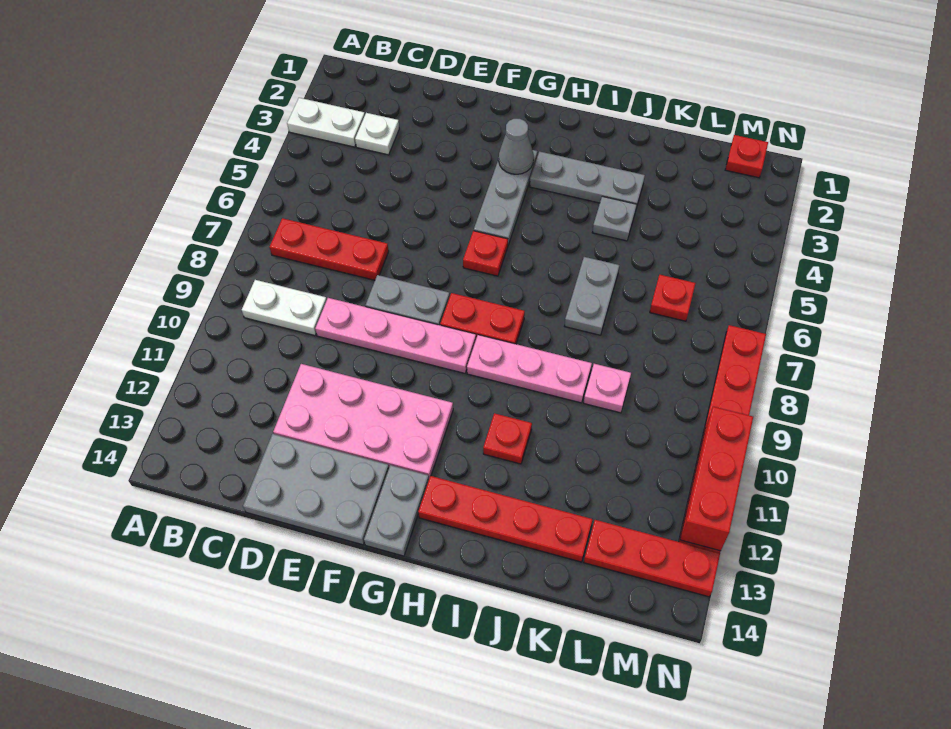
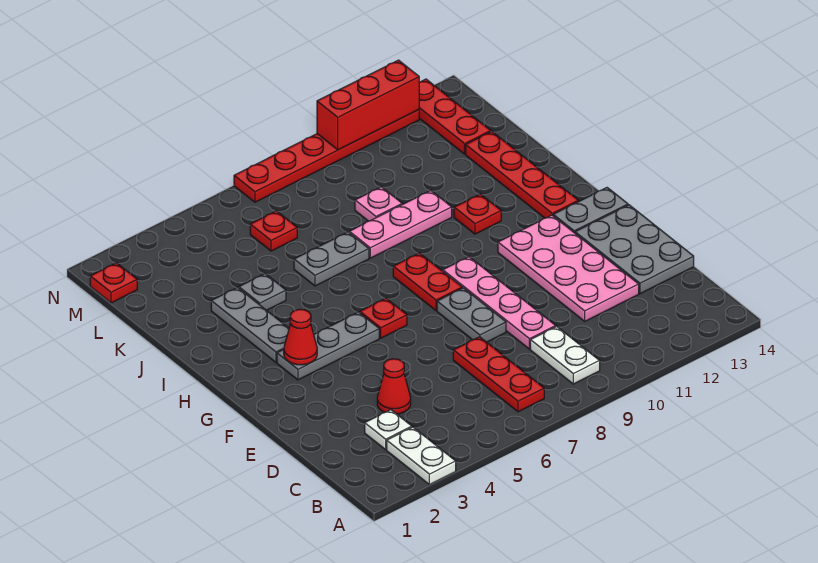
none -> red 1x1 cone [377,359,411,414]
grey 1x1 cone [499,119,534,174] -> red 1x1 cone [284,309,317,365]
pink 1x3 plate [467,335,592,403] -> pink 1x3 plate turned to [349,191,452,258]

